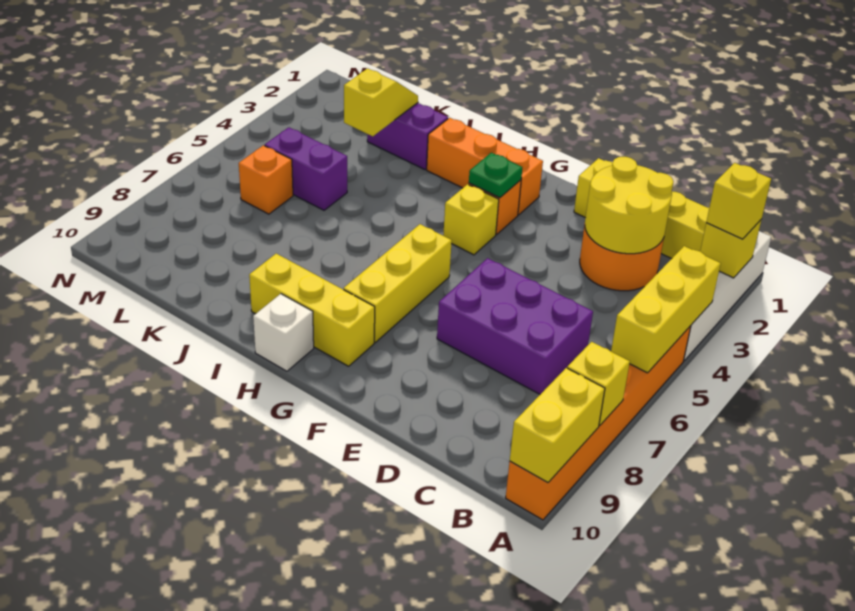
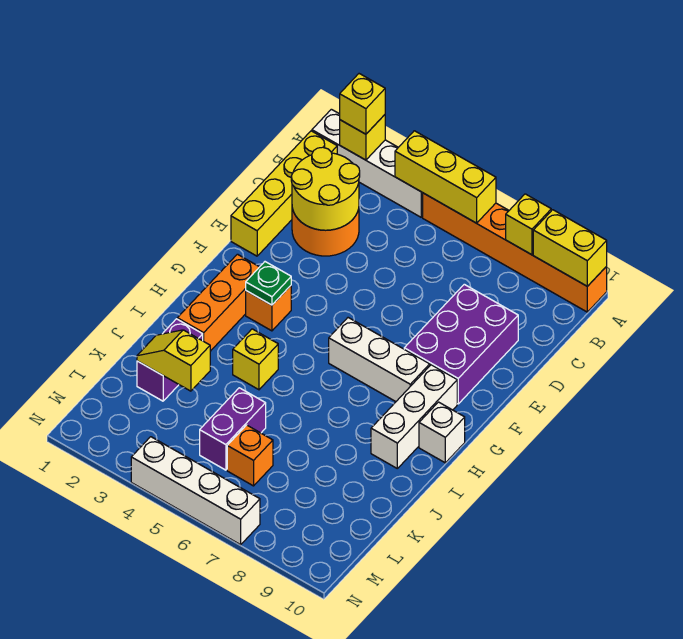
purple 2x3 brick [437,258,593,394] -> purple 2x3 brick moved to [404,284,518,404]
yellow 1x1 brick [443,184,499,255] -> yellow 1x1 brick moved to [233,329,278,390]
yellow 1x3 brick [344,224,452,342] -> white 1x3 brick [329,318,430,402]
yellow 1x3 brick [249,254,375,366] -> white 1x3 brick [371,365,457,468]
none -> white 1x4 brick [131,437,260,545]

